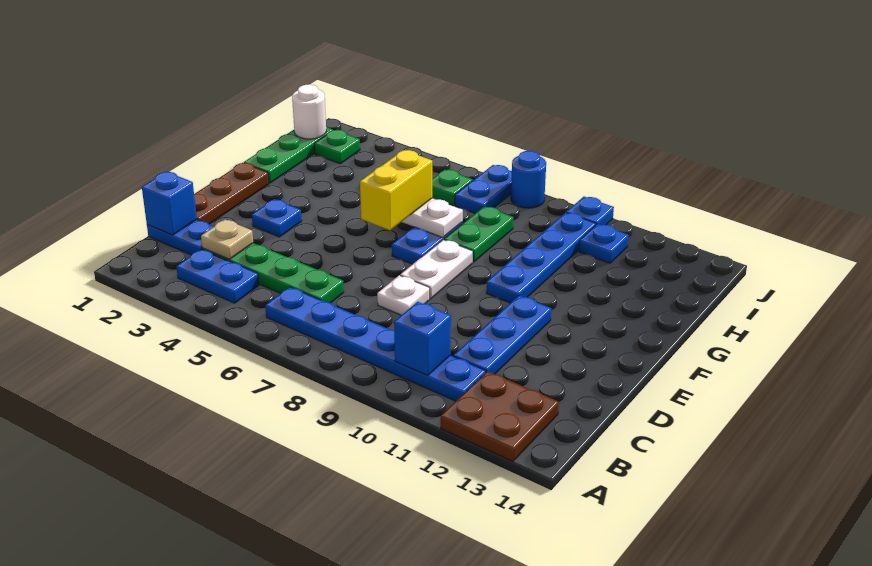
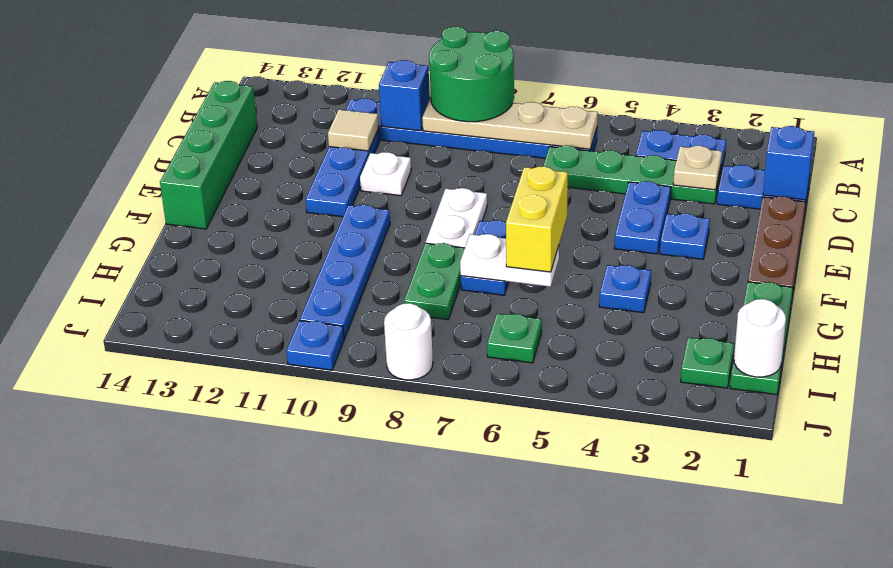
none -> green 2x2 round brick [429,27,514,122]
brown 2x2 plate [441,371,559,462] -> none
none -> tan 1x4 plate [422,97,598,149]
none -> tan 1x1 tile [328,110,379,151]
none -> green 1x4 brick [160,81,257,229]
white 1x1 plate [377,275,430,315] -> white 1x1 plate moved to [360,152,411,196]
blue 1x2 plate [455,165,512,213] -> blue 1x2 plate moved to [614,181,671,254]
blue 1x1 plate [579,224,628,263] -> blue 1x1 plate moved to [599,265,651,313]
blue 1x1 round brick [511,151,546,208] -> white 1x1 round brick [384,303,433,380]

